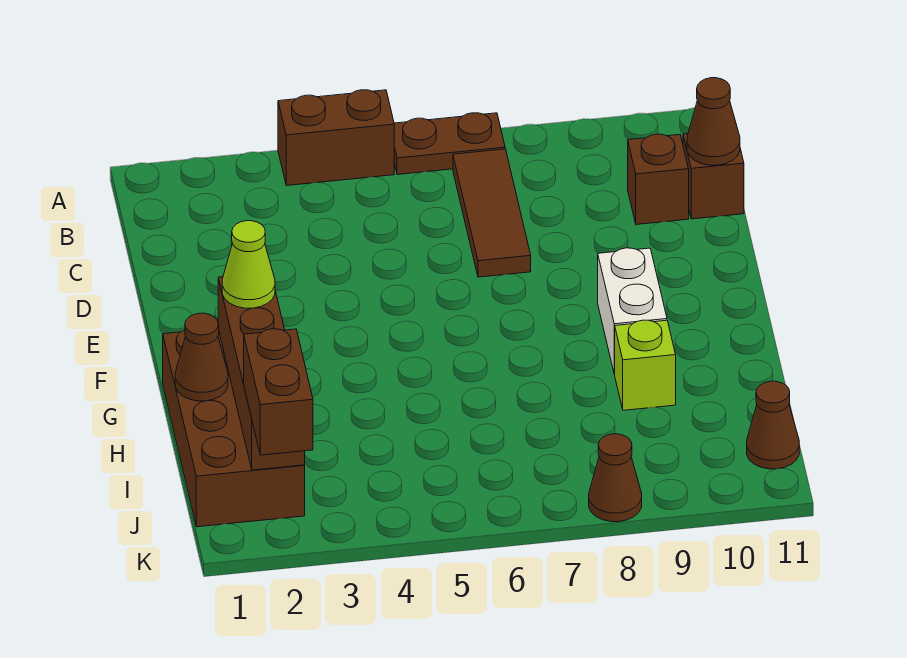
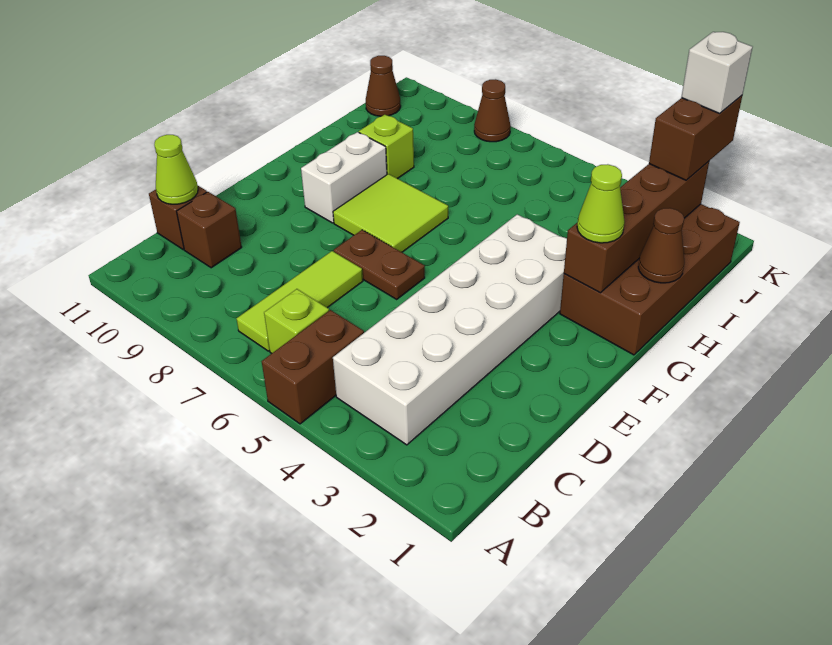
brown 1x2 brick [278,90,394,186] -> brown 1x2 brick turned to [262,310,364,424]
brown 1x2 plate [394,113,505,175] -> brown 1x2 plate moved to [334,230,425,299]
none -> white 2x6 brick [333,214,567,445]
none -> lime 1x1 brick [264,289,329,353]
brown 1x3 tile [453,149,531,277] -> lime 1x3 tile [237,251,363,351]
brown 1x1 cone [687,78,740,165] -> lime 1x1 cone [154,135,198,204]
none -> lime 2x2 tile [333,174,448,252]
none -> white 1x1 brick [681,32,752,113]

